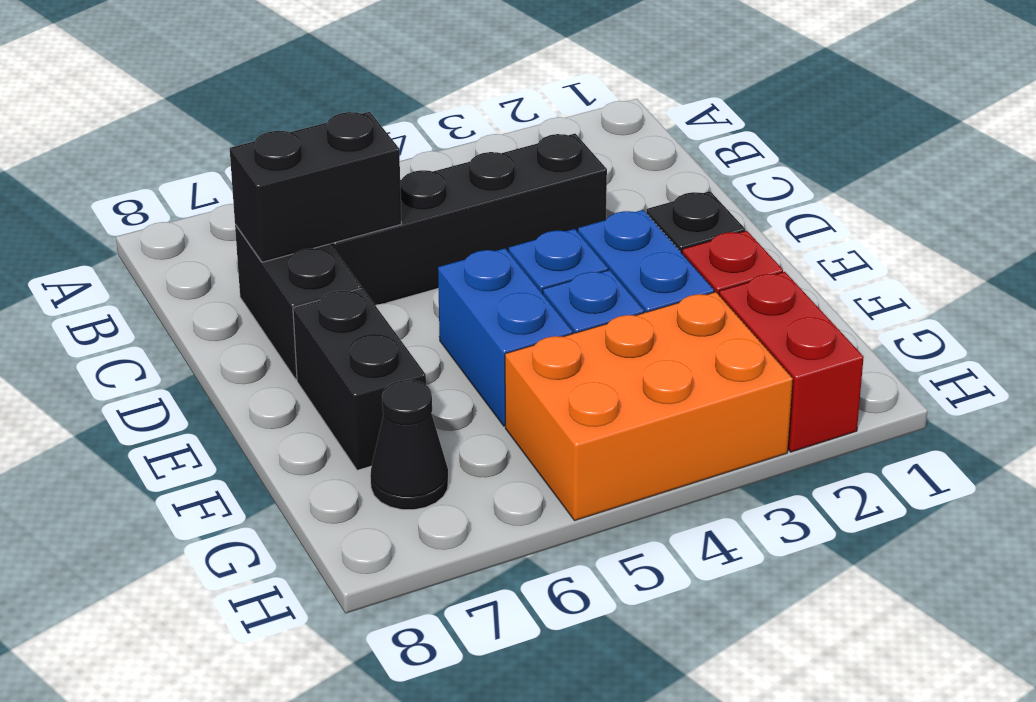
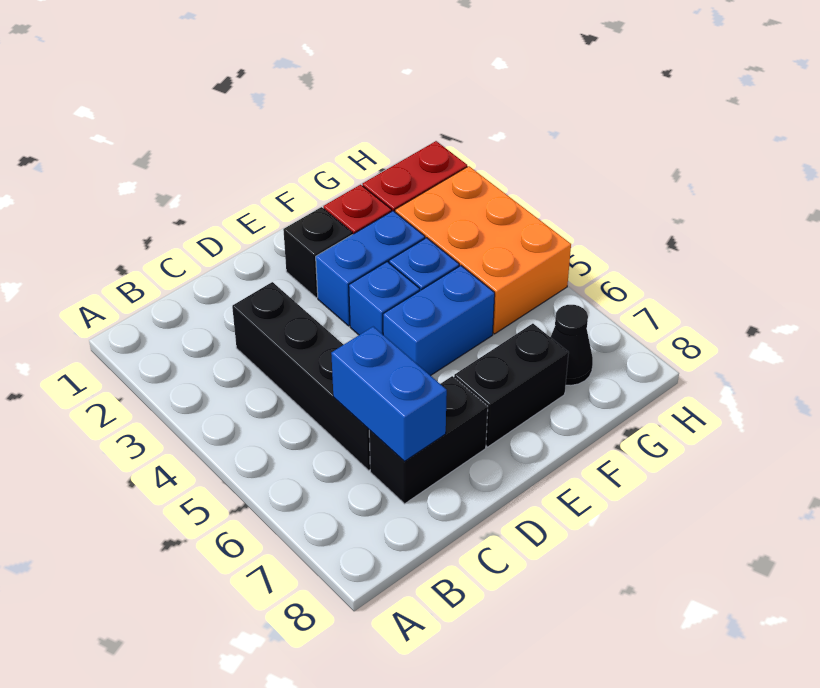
black 1x2 brick [230,112,402,262] -> blue 1x2 brick [331,327,447,461]

